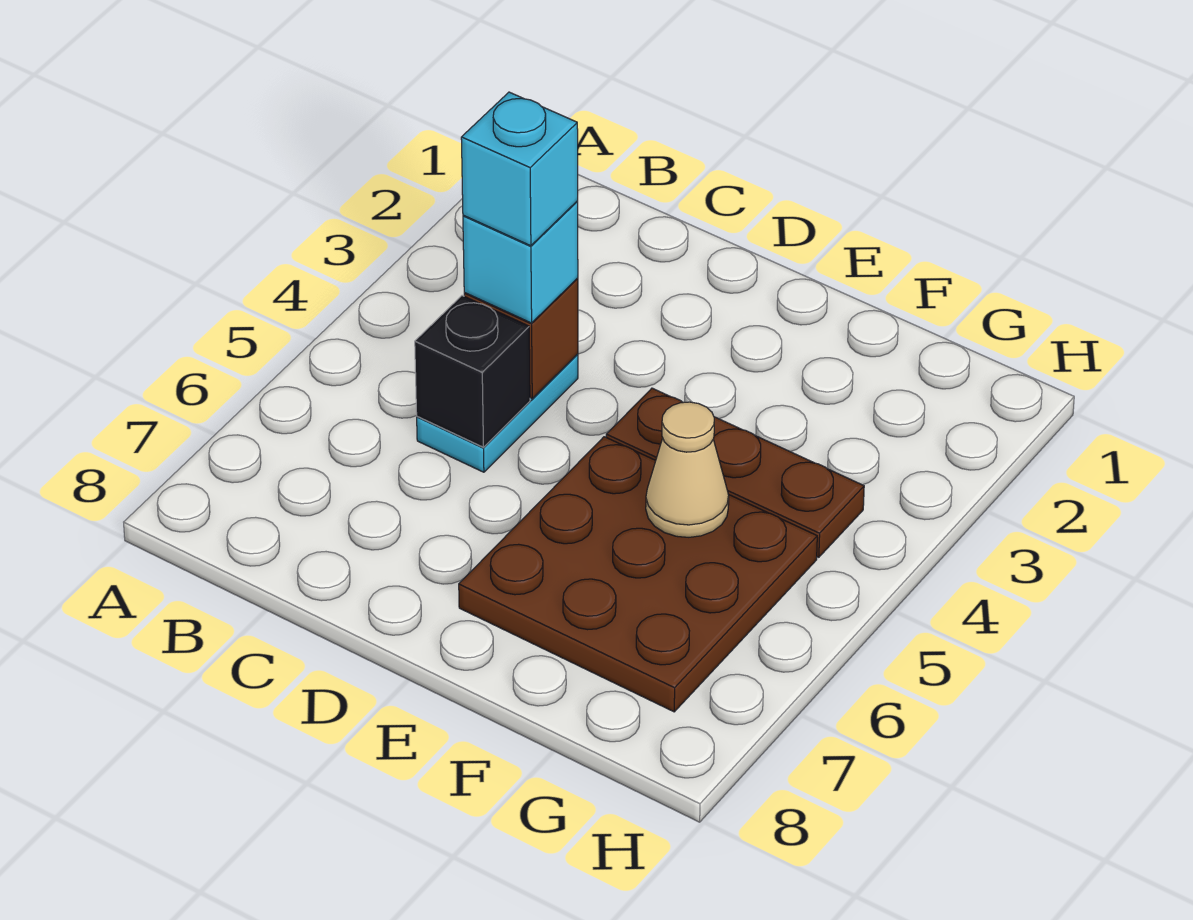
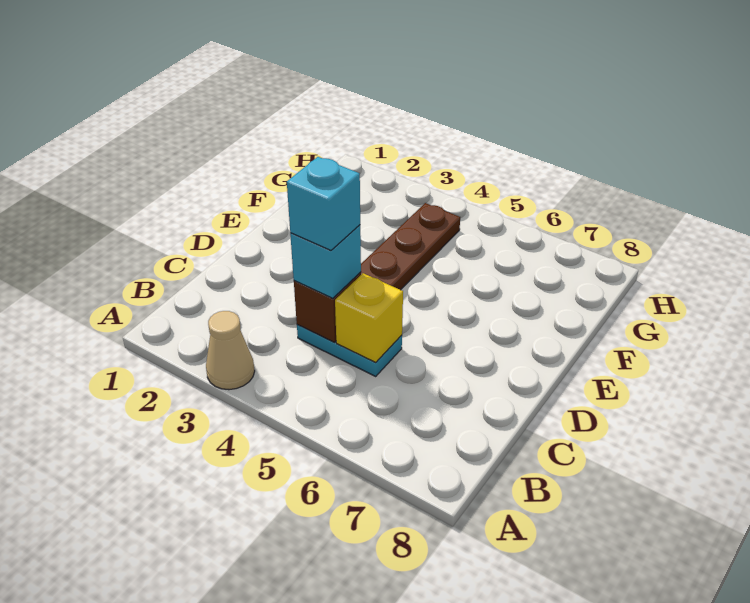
black 1x1 brick [415,296,530,447] -> yellow 1x1 brick [335,273,403,362]
brown 3x3 plate [459,437,817,712] -> none
tan 1x1 cone [646,402,729,537] -> tan 1x1 cone moved to [206,311,255,390]

